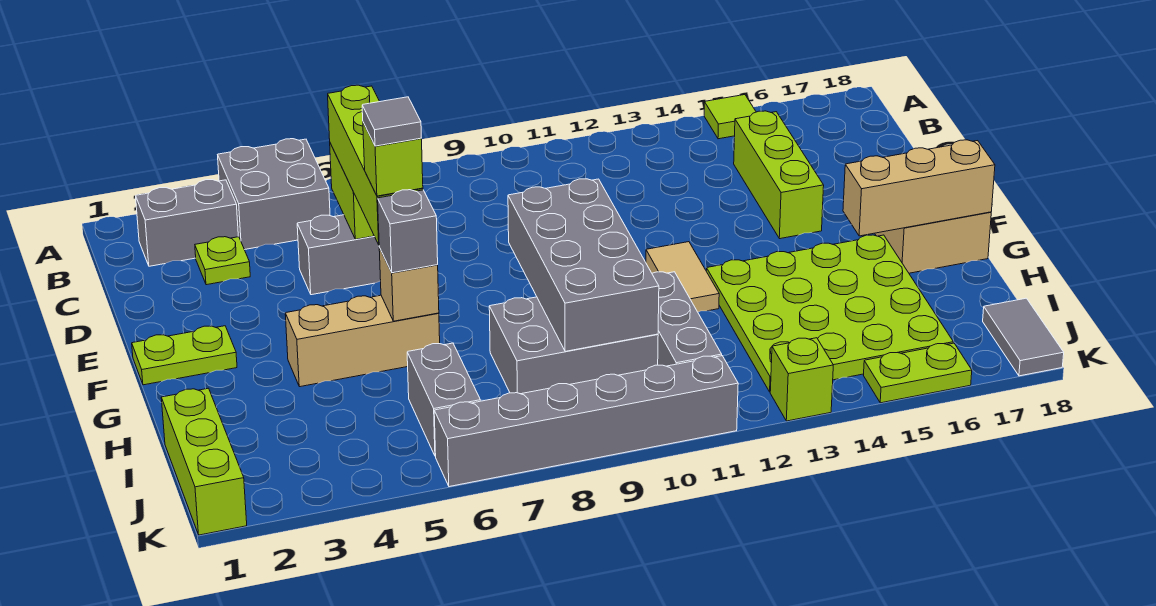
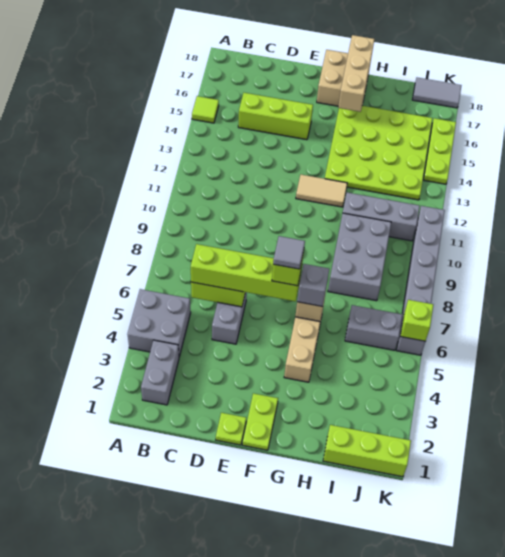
lime 1x1 plate [195,237,250,285] -> lime 1x1 plate moved to [216,413,246,445]
grey 2x4 brick [508,179,659,351] -> none
lime 1x1 brick [770,338,833,421] -> lime 1x1 brick moved to [400,300,433,341]
lime 1x2 plate [864,343,972,403] -> lime 1x3 plate [424,118,456,184]

